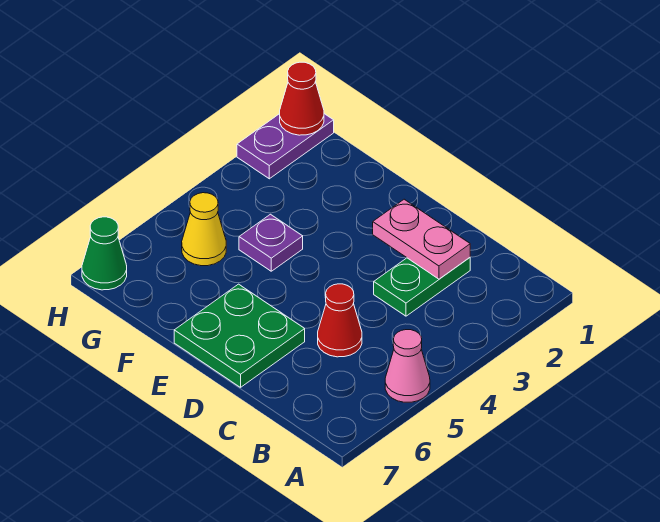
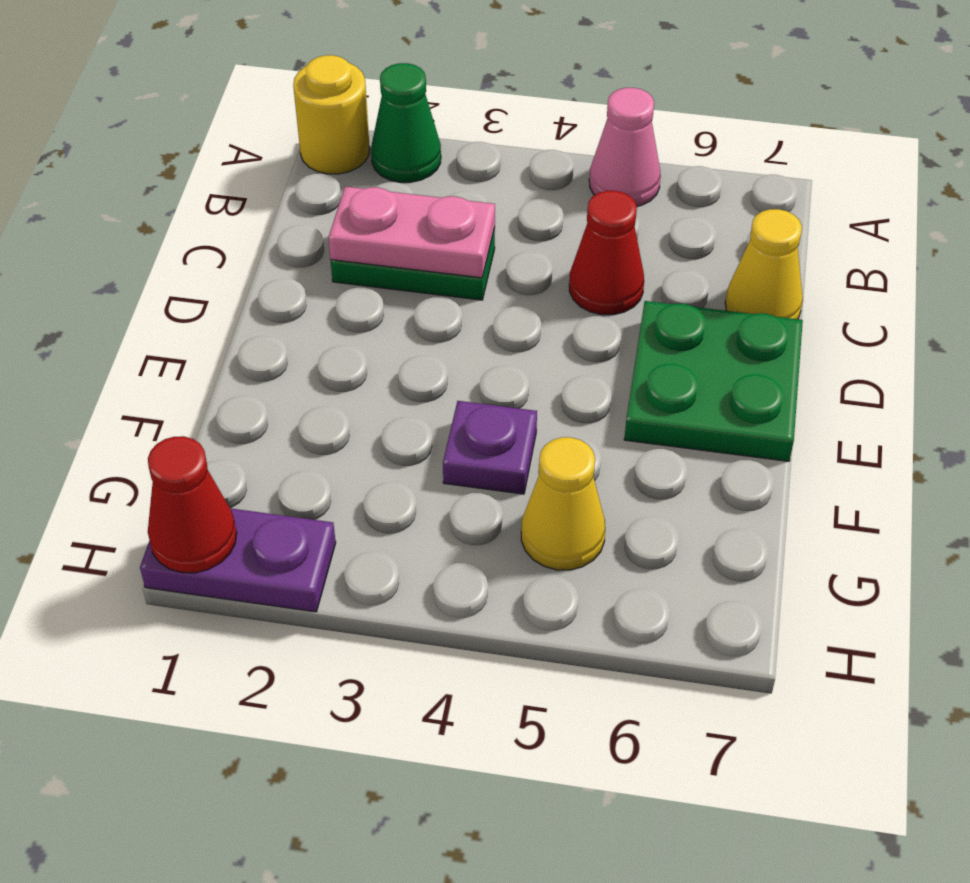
none -> yellow 1x1 round brick [293,55,370,174]
pink 1x2 plate [373,199,470,279] -> pink 1x2 plate turned to [328,187,495,278]
none -> yellow 1x1 cone [725,209,803,319]
green 1x1 cone [82,217,127,290] -> green 1x1 cone moved to [371,63,441,182]

